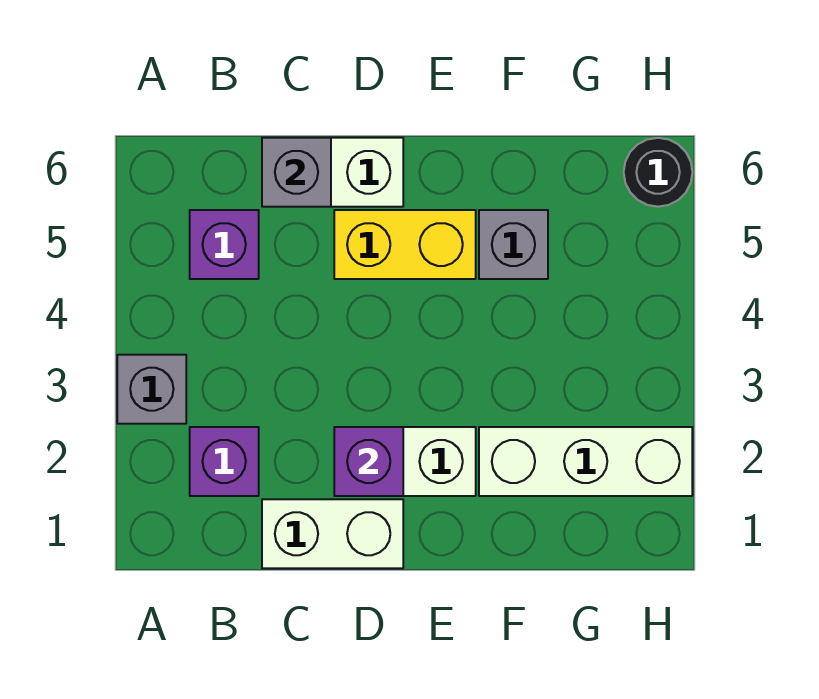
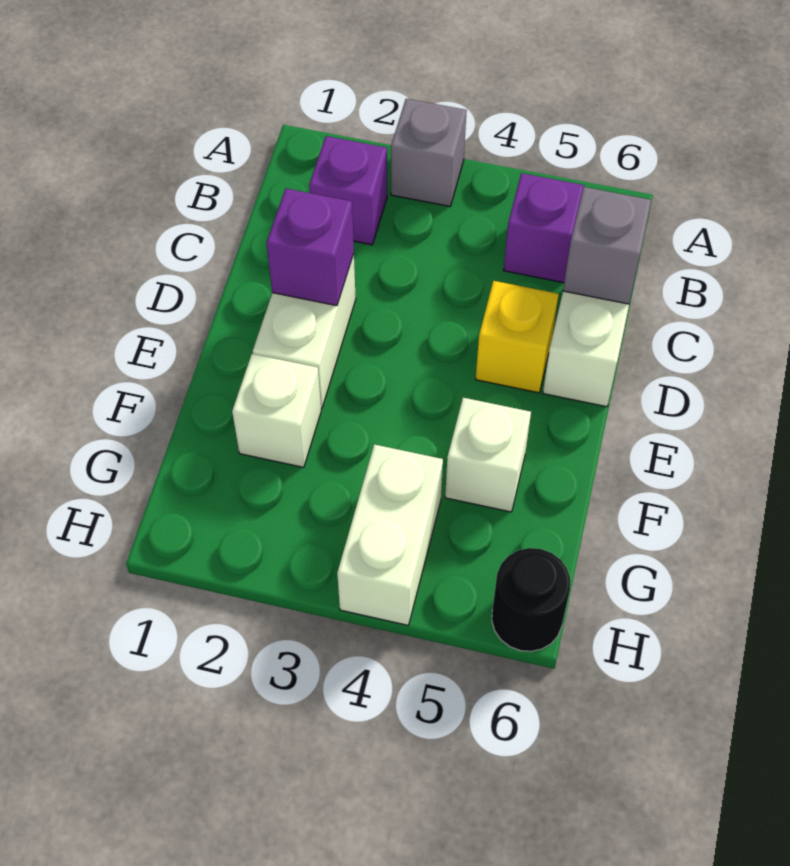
white 1x2 brick [262,499,403,568] -> white 1x2 brick moved to [337,444,443,625]
yellow 1x2 brick [334,210,476,279] -> yellow 1x1 brick [476,281,559,393]
white 1x3 brick [479,427,692,496] -> white 1x1 brick [232,354,321,467]
grey 1x1 brick [479,210,548,279] -> white 1x1 brick [445,398,531,512]

